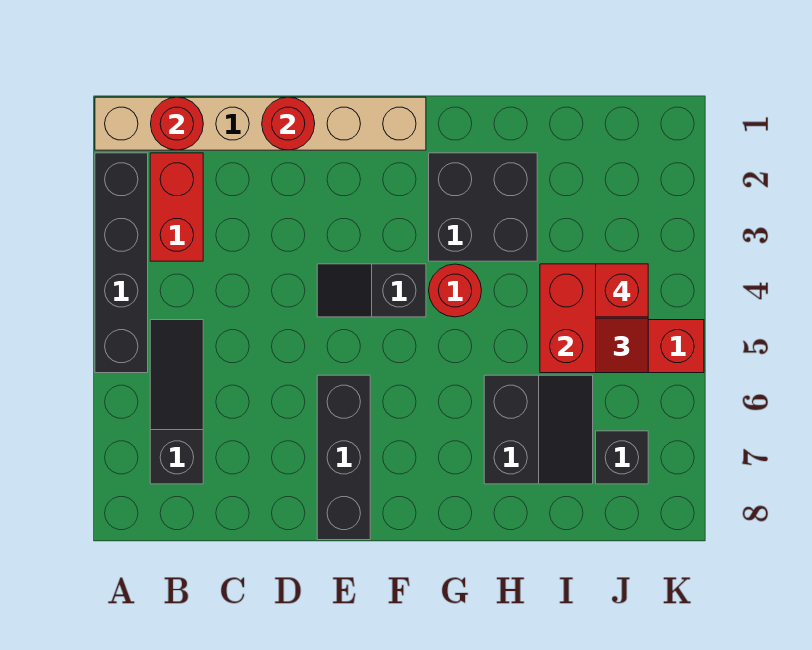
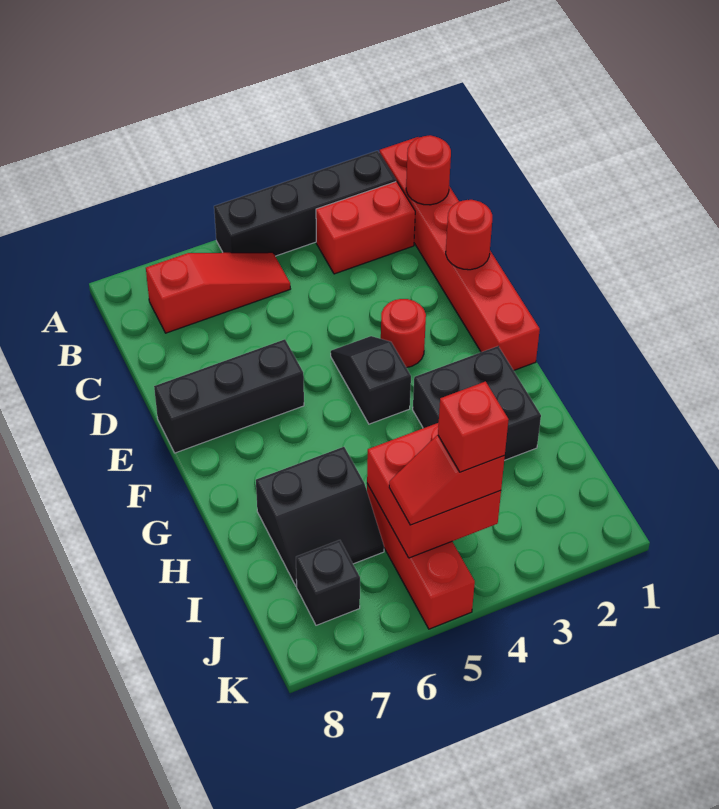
tan 1x6 brick [95,97,426,150] -> red 1x6 brick [380,137,540,370]
black 1x3 slope [150,320,203,484] -> red 1x3 slope [146,252,290,333]
red 1x1 round brick [429,264,482,317] -> red 1x1 round brick moved to [381,299,426,368]

